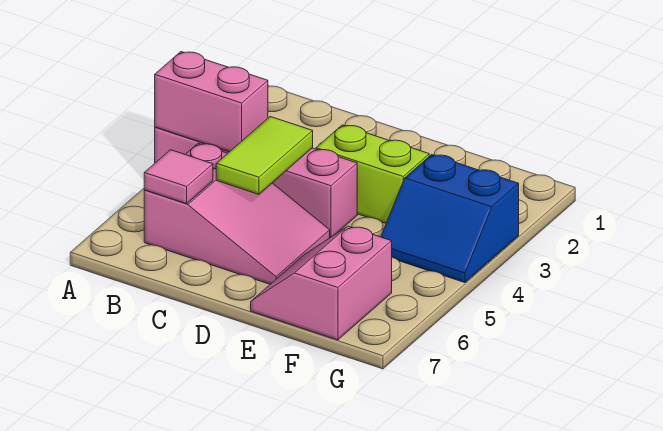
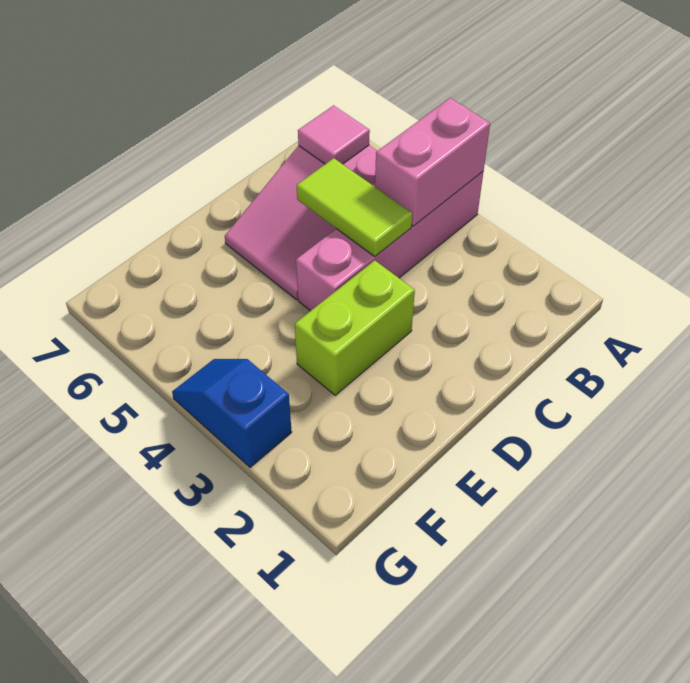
pink 2x2 slope [251,226,392,340] -> none
blue 2x2 slope [381,155,519,283] -> blue 1x2 slope [172,359,292,468]

